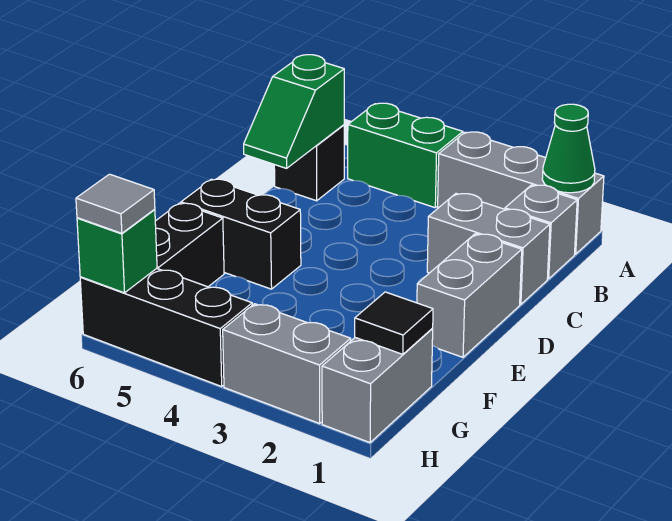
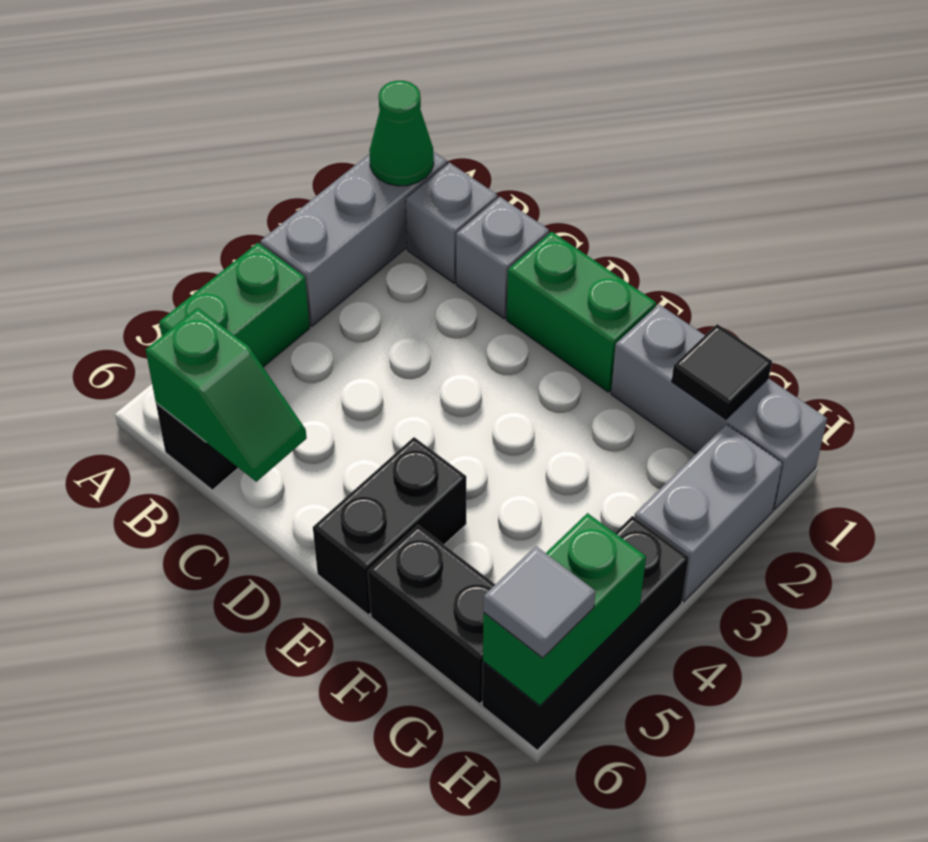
grey 1x2 brick [427,194,550,304] -> grey 1x1 brick [456,197,549,319]
grey 1x2 brick [417,234,522,357] -> green 1x2 brick [507,232,656,392]
grey 1x2 brick [322,328,433,443] -> grey 1x3 brick [611,304,827,509]
green 1x1 brick [77,209,157,293] -> green 1x2 brick [483,513,646,706]

